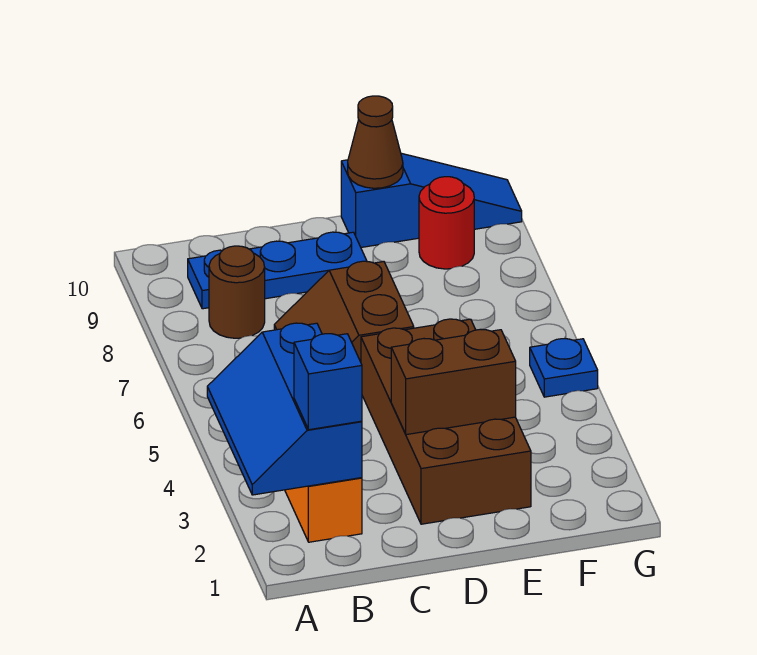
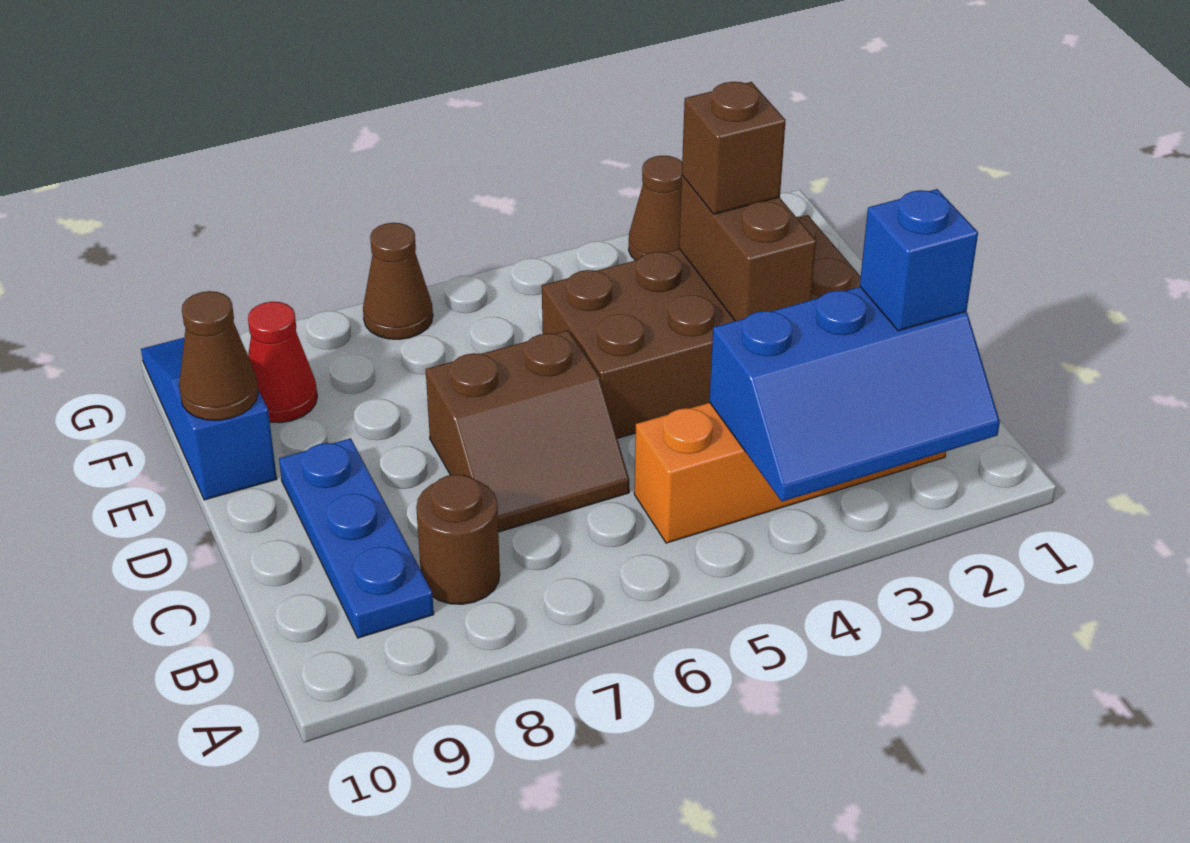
none -> brown 1x1 brick [682,82,786,214]
red 1x1 round brick [419,177,474,269] -> red 1x1 cone [248,302,317,423]
none -> brown 1x1 cone [629,156,682,260]
blue 1x1 plate [530,339,598,397] -> none
none -> brown 1x1 cone [363,223,433,339]

